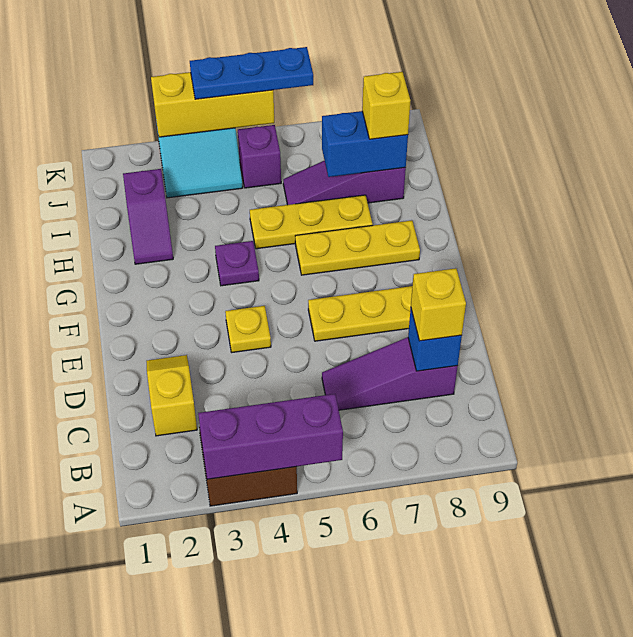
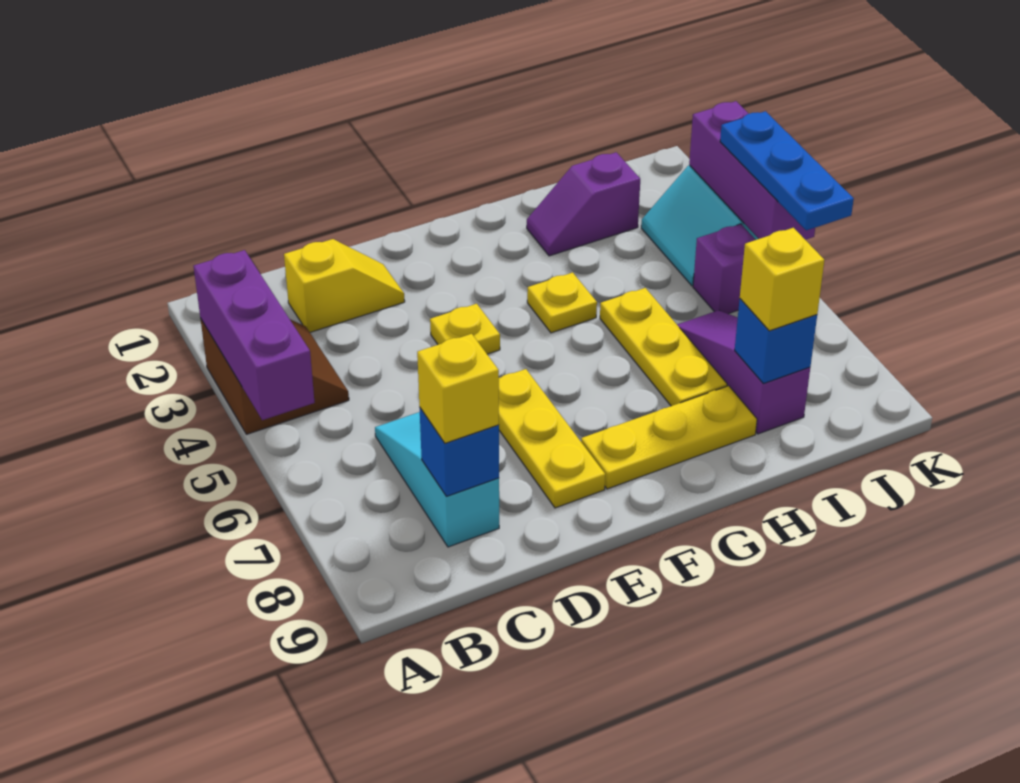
purple 1x3 slope [322,337,458,410] -> cyan 1x3 slope [375,412,499,547]
purple 1x1 plate [215,241,259,286] -> yellow 1x1 plate [527,272,597,333]
yellow 1x3 plate [295,220,420,275] -> yellow 1x3 plate turned to [581,386,757,489]
blue 1x2 brick [322,111,408,177] -> blue 1x1 brick [735,299,817,384]
yellow 1x3 brick [151,72,274,137] -> purple 1x3 brick [689,101,815,240]

